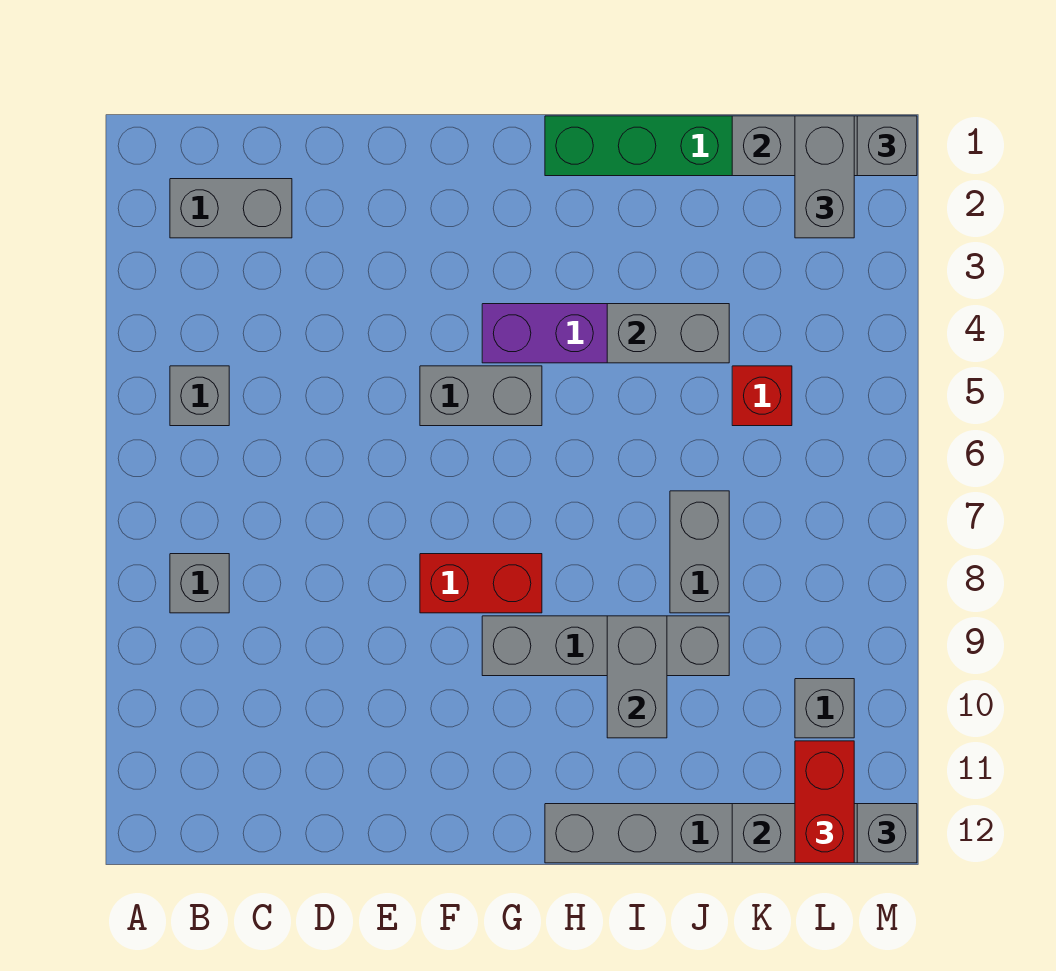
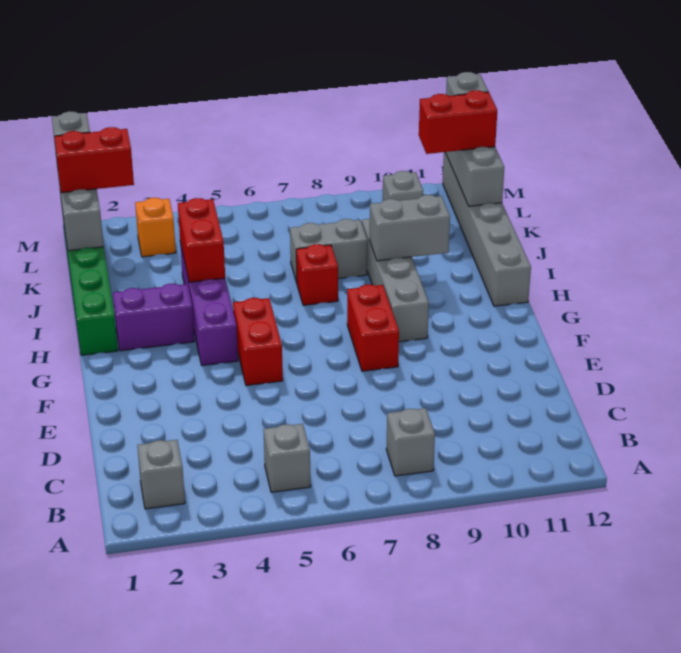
grey 1x2 brick [170,179,292,238] -> grey 1x1 brick [137,440,185,509]
grey 1x2 brick [420,366,542,426] -> red 1x2 brick [233,298,283,386]
none -> purple 1x2 brick [113,284,194,351]
grey 1x2 brick [607,304,729,363] -> red 1x2 brick [178,198,225,282]
red 1x1 brick [732,366,792,426] -> red 1x1 brick moved to [296,244,338,305]
grey 1x2 brick [795,116,854,238] -> red 1x2 brick [54,127,134,193]
none -> orange 1x1 brick [135,198,176,257]

